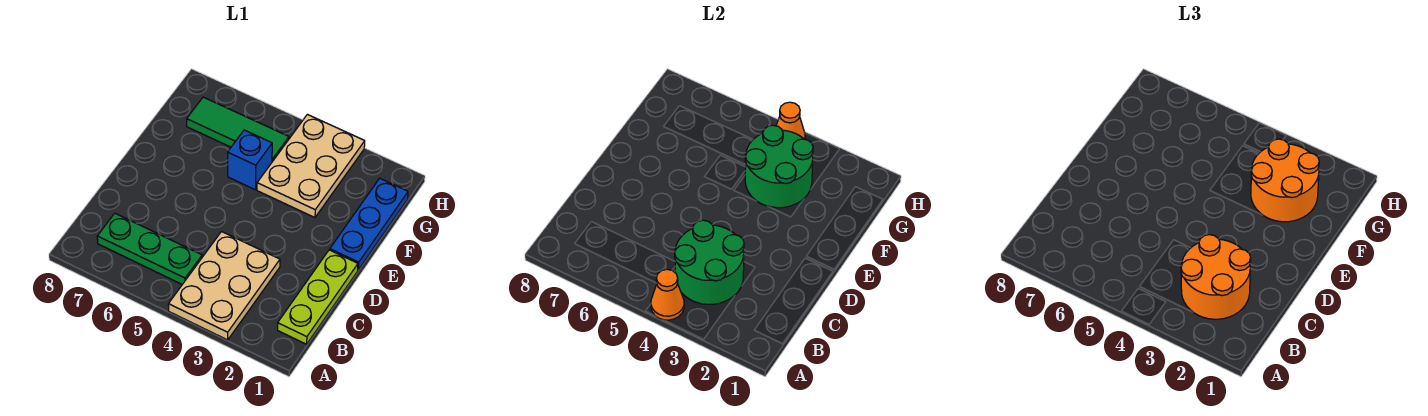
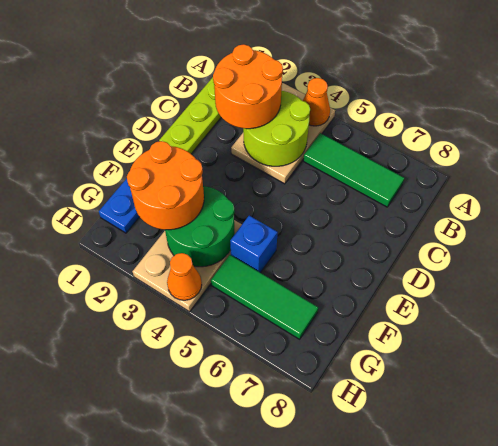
green 2x2 round brick [675,220,744,304] -> lime 2x2 round brick [243,91,310,166]
green 1x3 plate [97,213,202,284] -> green 1x3 tile [303,133,404,207]

